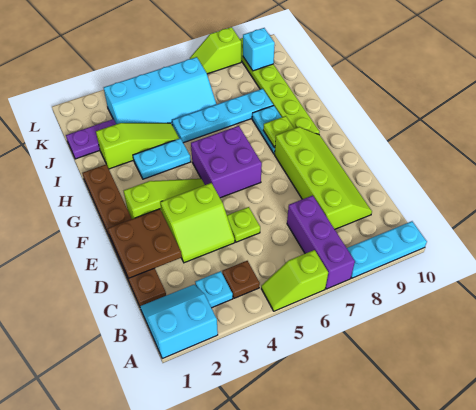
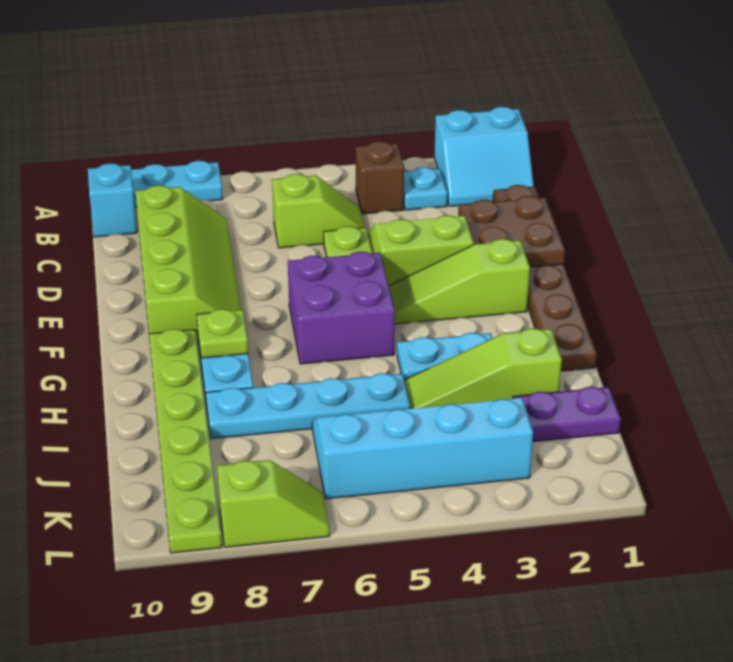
lime 1x2 slope [261,250,328,311] -> lime 1x2 slope moved to [272,174,365,248]
purple 1x3 brick [287,195,355,289] -> none
brown 1x1 plate [222,261,260,298] -> brown 1x1 brick [356,141,404,214]
lime 2x4 slope [275,127,372,229] -> lime 2x4 slope turned to [135,185,241,342]
cyan 1x1 brick [243,28,275,71] -> cyan 1x1 brick moved to [88,163,137,237]

